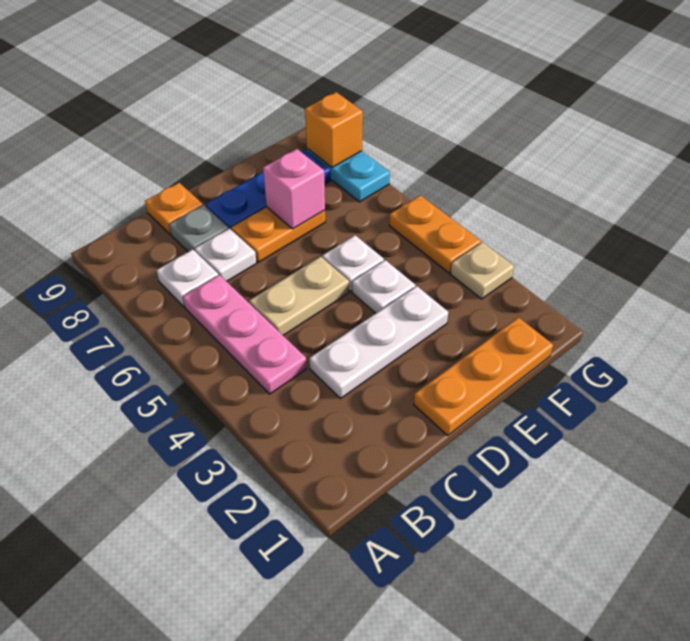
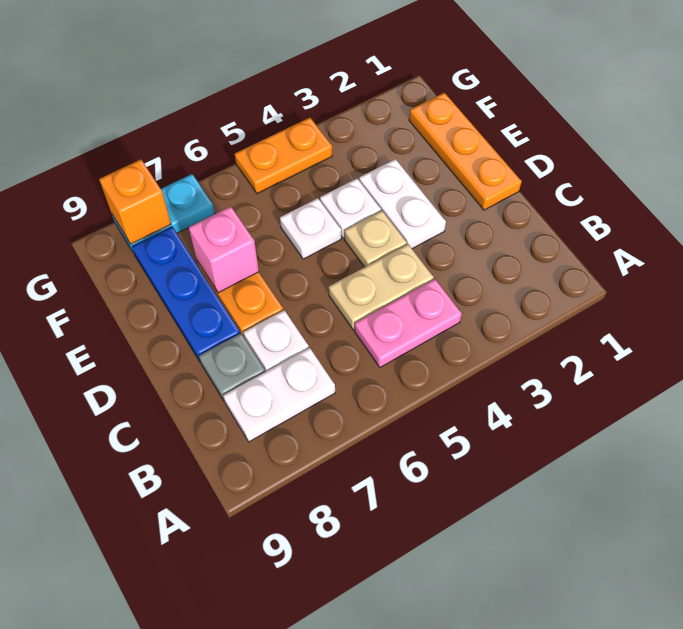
pink 1x3 plate [183,275,307,394] -> pink 1x2 plate [355,279,462,367]
white 1x1 plate [157,249,218,307] -> white 1x2 plate [223,348,335,442]
white 1x3 plate [310,286,448,398] -> white 1x2 plate [359,159,446,249]
tan 1x2 plate [249,256,349,335] -> tan 1x2 plate turned to [329,244,434,330]
orange 1x1 plate [145,183,203,235] -> none
tan 1x1 plate [451,242,514,299] -> tan 1x1 plate moved to [344,211,407,267]

